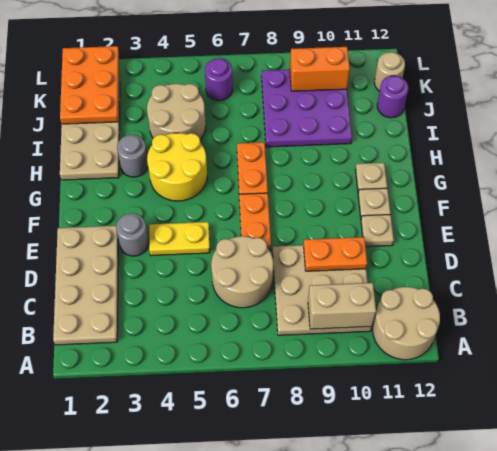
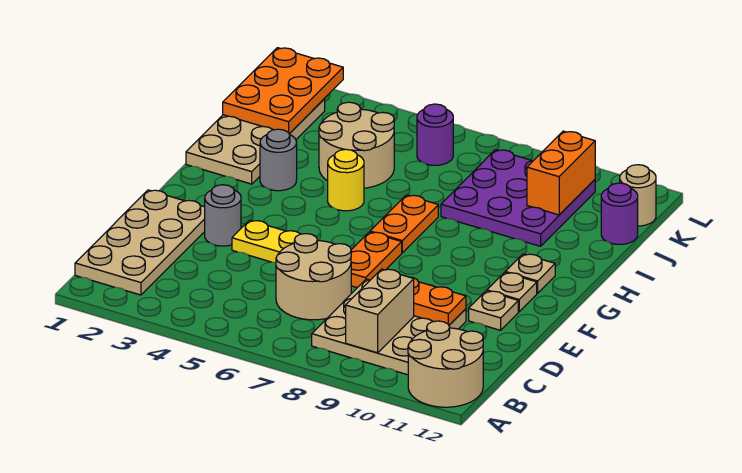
tan 1x2 brick [308,283,376,329] -> tan 1x2 brick turned to [346,269,414,353]
yellow 2x2 round brick [147,133,207,201] -> yellow 1x1 round brick [328,149,364,211]
orange 1x2 brick [290,47,350,91] -> orange 1x2 brick turned to [527,131,595,215]

